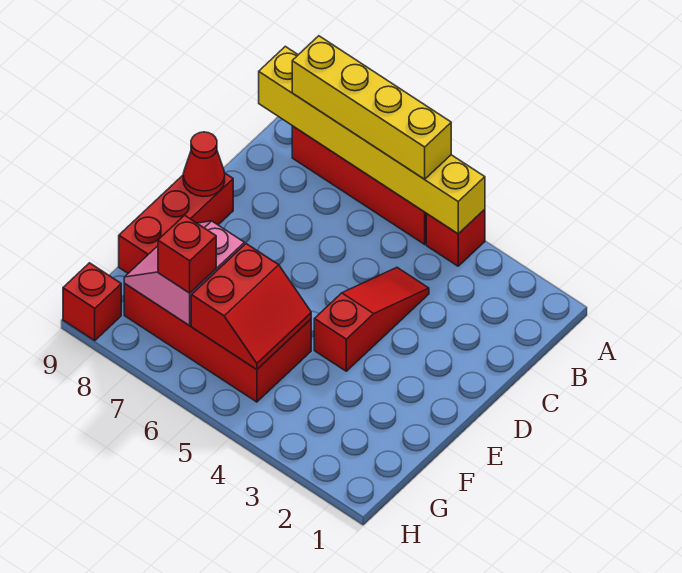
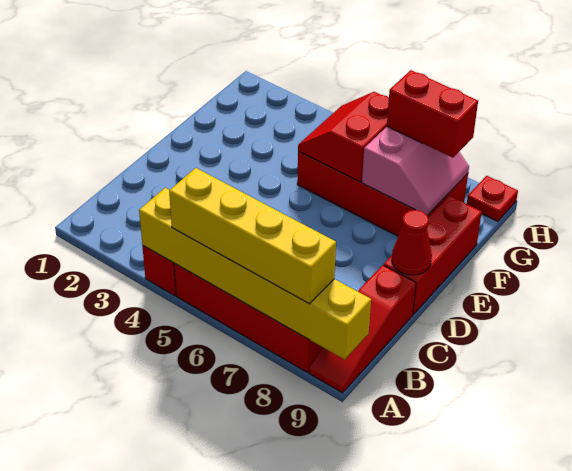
red 1x3 slope [314,267,429,371] -> red 1x3 slope moved to [309,265,416,393]
red 1x1 brick [158,215,216,293] -> red 1x2 brick [387,70,478,158]
red 1x1 brick [63,263,121,340] -> red 1x1 plate [467,176,518,222]

